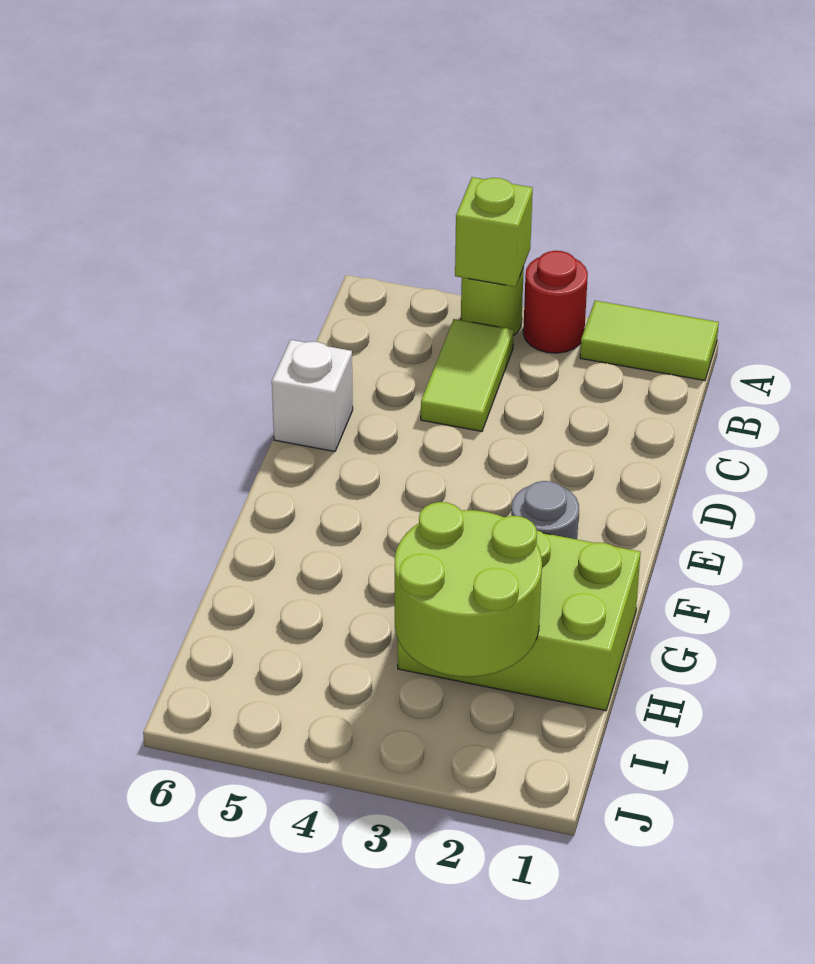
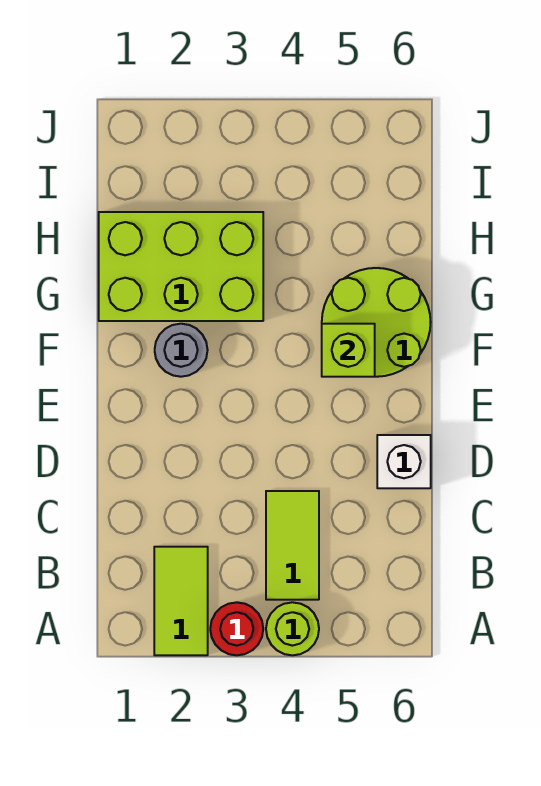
lime 1x2 tile [580,301,719,381] -> lime 1x2 tile turned to [154,547,208,655]
lime 1x1 brick [455,177,533,287] -> lime 1x1 brick moved to [322,324,375,377]
lime 2x2 round brick [395,502,542,677] -> lime 2x2 round brick moved to [322,268,431,377]

